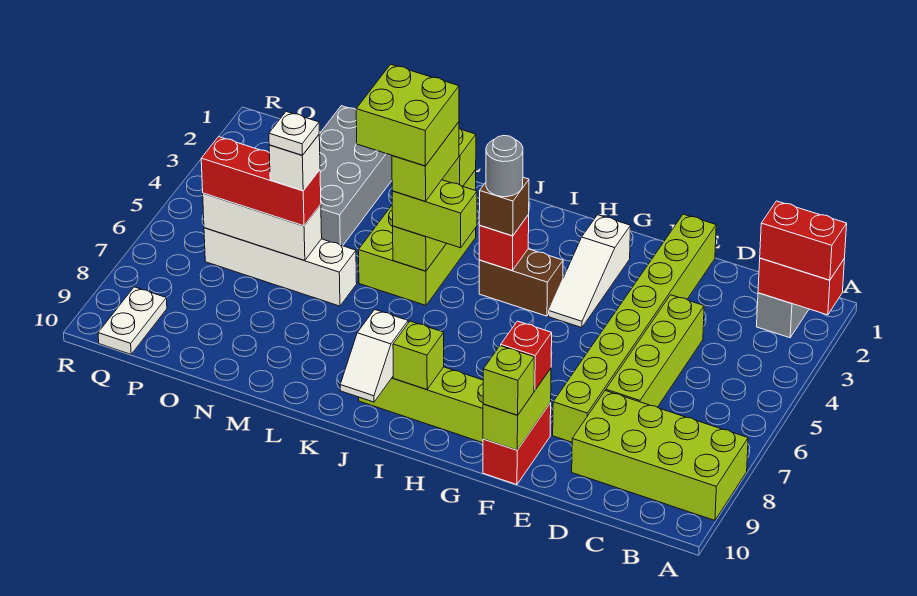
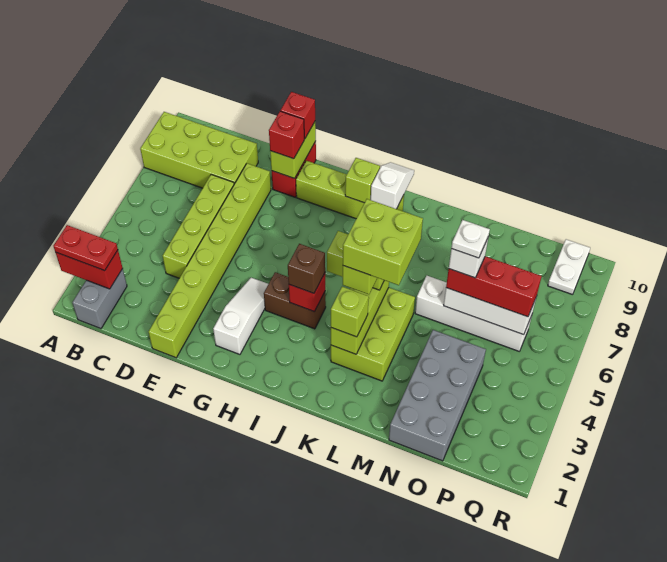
red 1x2 brick [760,201,847,280] -> red 1x2 plate [53,225,118,271]
lime 1x1 brick [483,346,535,415] -> red 1x1 brick [280,92,315,139]
grey 1x1 round brick [486,136,523,197] -> none

